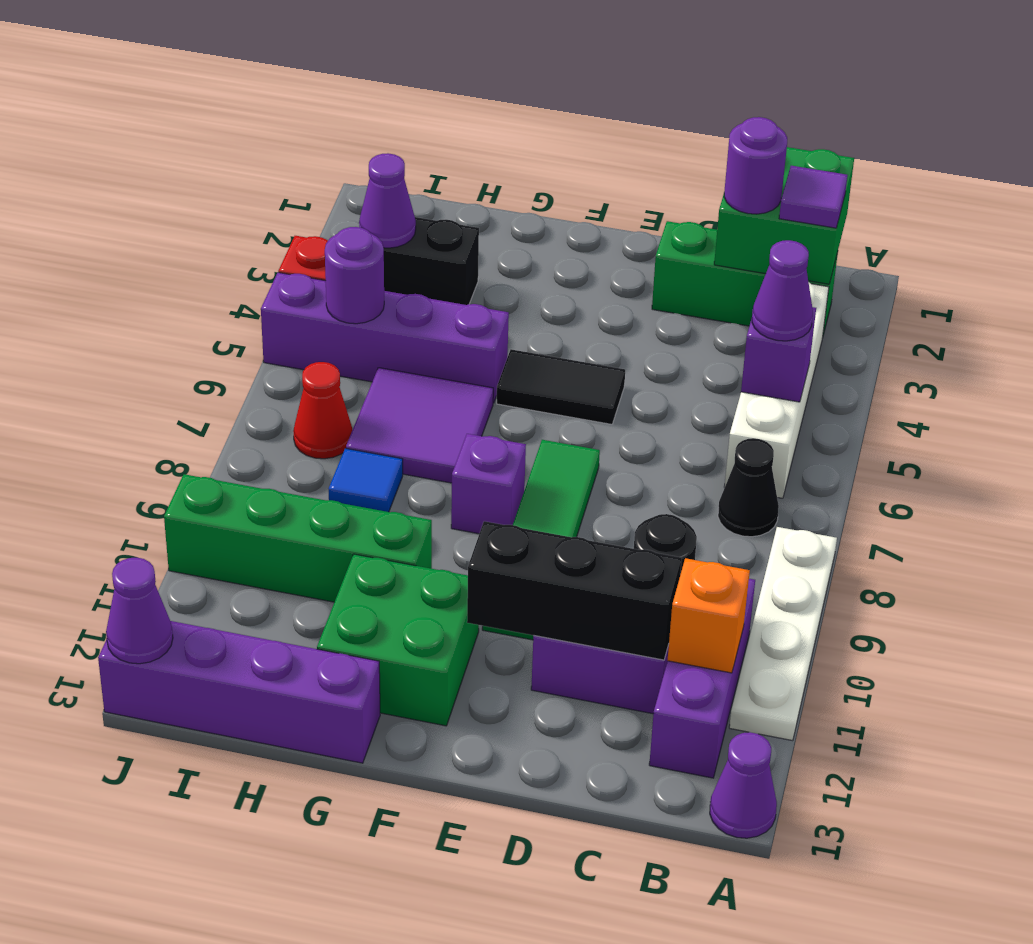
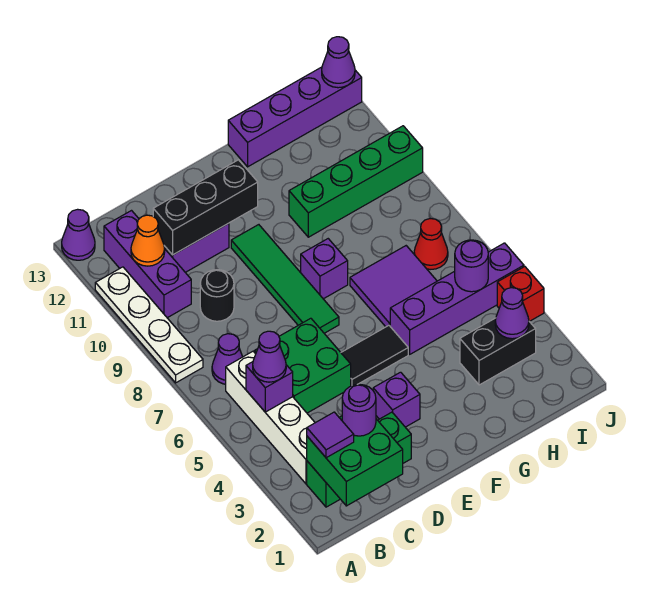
black 1x1 cone [718,438,779,537] -> purple 1x1 cone [212,334,242,384]
orange 1x1 brick [668,558,750,673] -> orange 1x1 cone [131,215,165,266]
none -> purple 1x1 brick [373,372,420,427]
green 2x2 brick [317,554,479,726] -> green 2x2 brick moved to [255,318,351,413]
blue 1x1 tile [329,448,403,512] -> none

